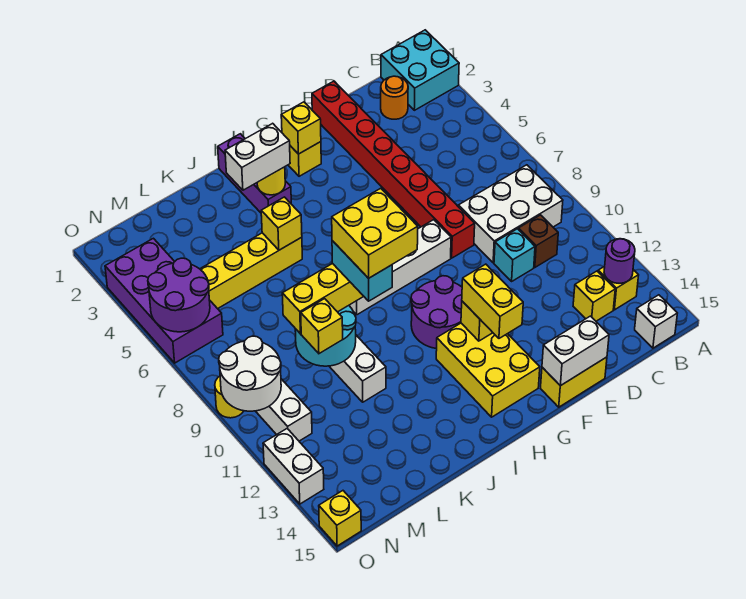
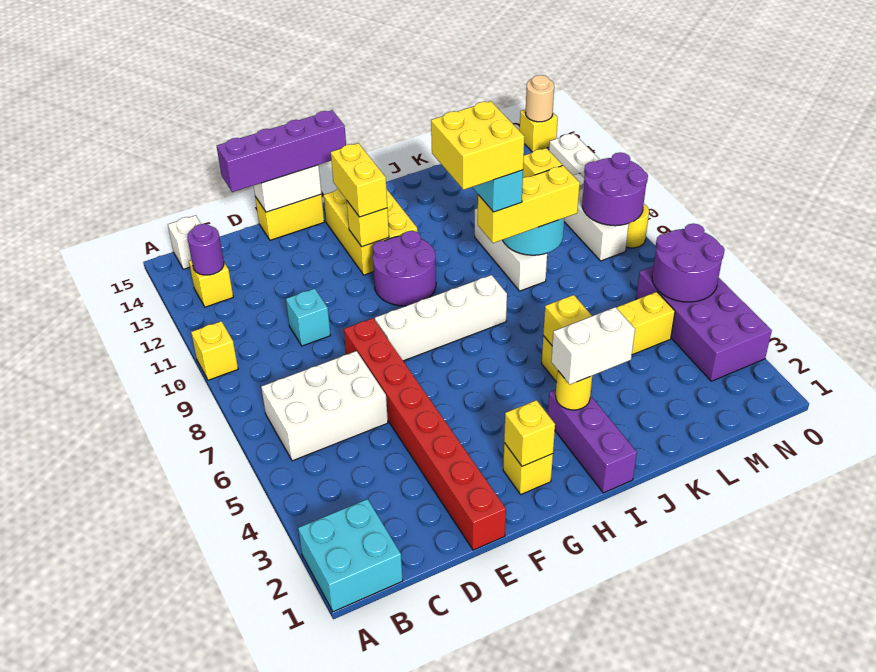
white 2x3 brick [458,165,563,263] -> white 2x3 brick moved to [261,351,388,461]
orange 1x1 round brick [381,76,408,119] -> none
brown 1x1 brick [518,215,558,267] -> none
yellow 1x1 brick [573,271,615,321] -> yellow 1x1 brick moved to [191,321,238,380]
none -> purple 1x4 brick [217,110,346,192]
white 2x2 round brick [219,336,281,411] -> purple 2x2 round brick [582,152,648,226]
none -> tan 1x1 round brick [525,75,554,122]

